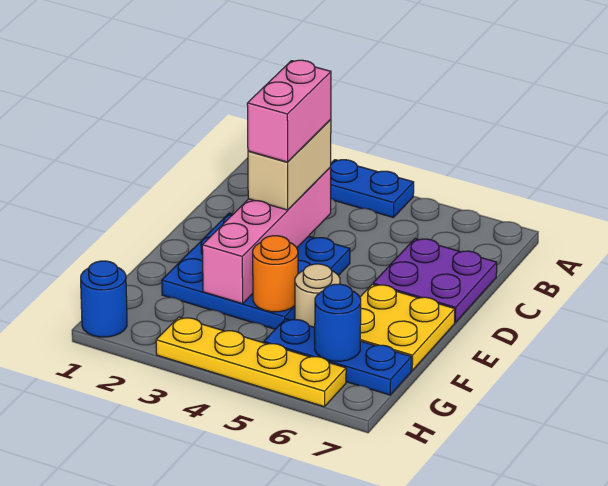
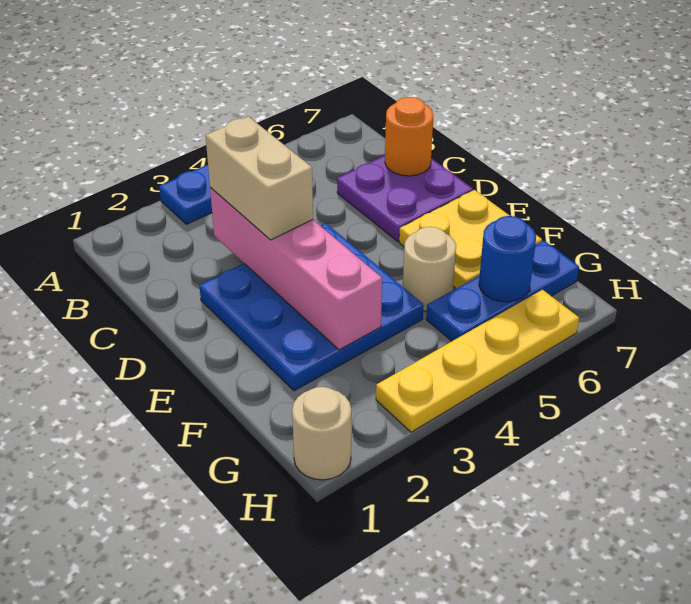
pink 1x2 brick [247,60,331,162] -> none
orange 1x1 round brick [253,236,298,312] -> orange 1x1 round brick moved to [385,97,433,176]
blue 1x1 round brick [81,261,127,337] -> tan 1x1 round brick [292,387,351,480]

